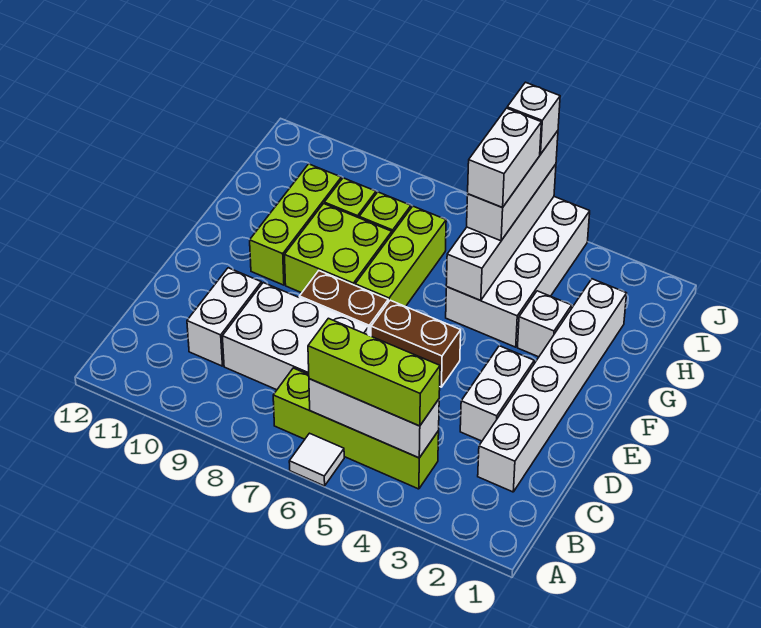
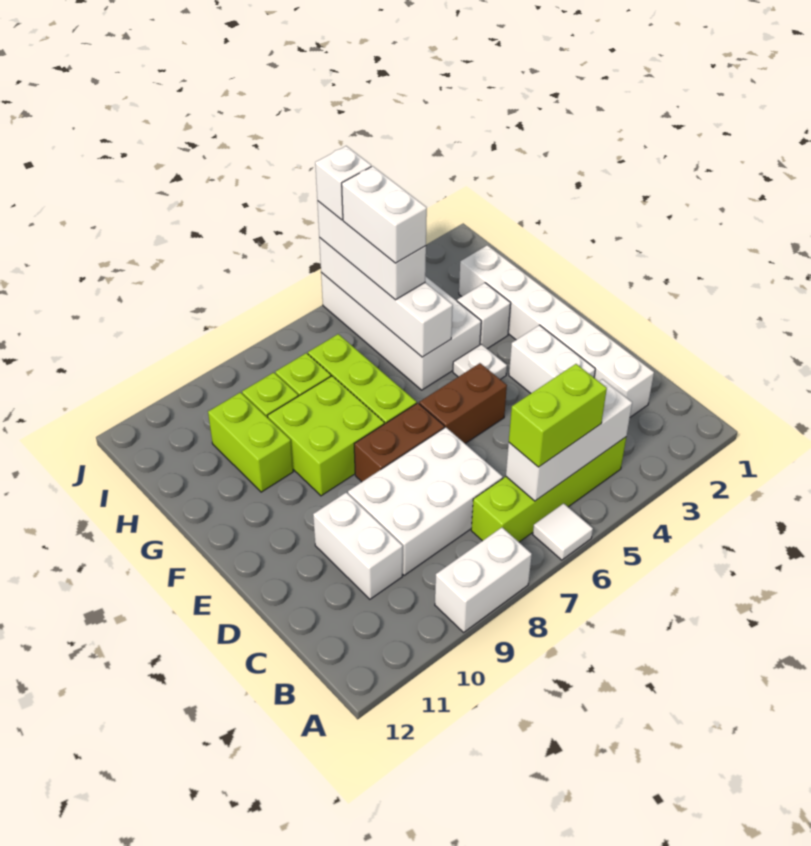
none -> white 1x2 brick [435,527,532,632]
lime 1x3 brick [308,318,440,426] -> lime 1x2 brick [509,364,607,467]
none -> white 1x1 plate [453,344,507,379]
lime 1x3 brick [250,164,341,285] -> lime 1x2 brick [208,392,293,492]

